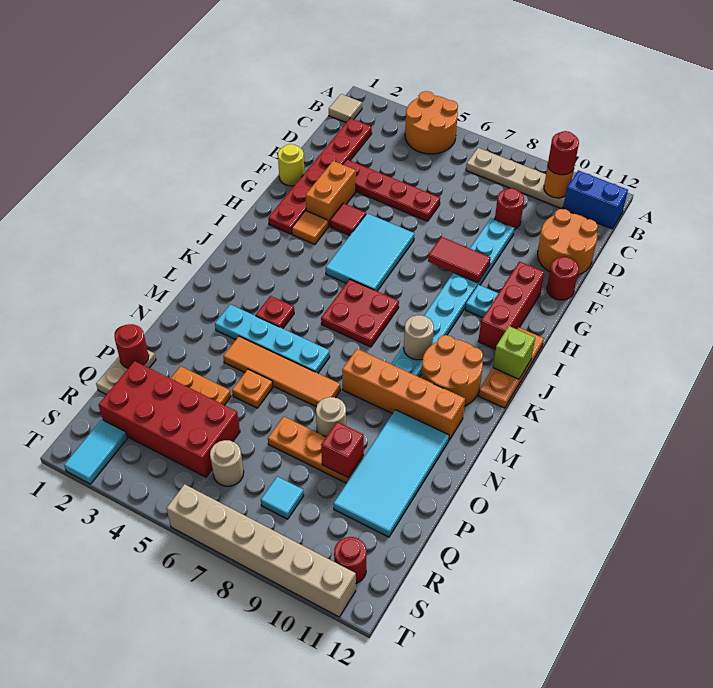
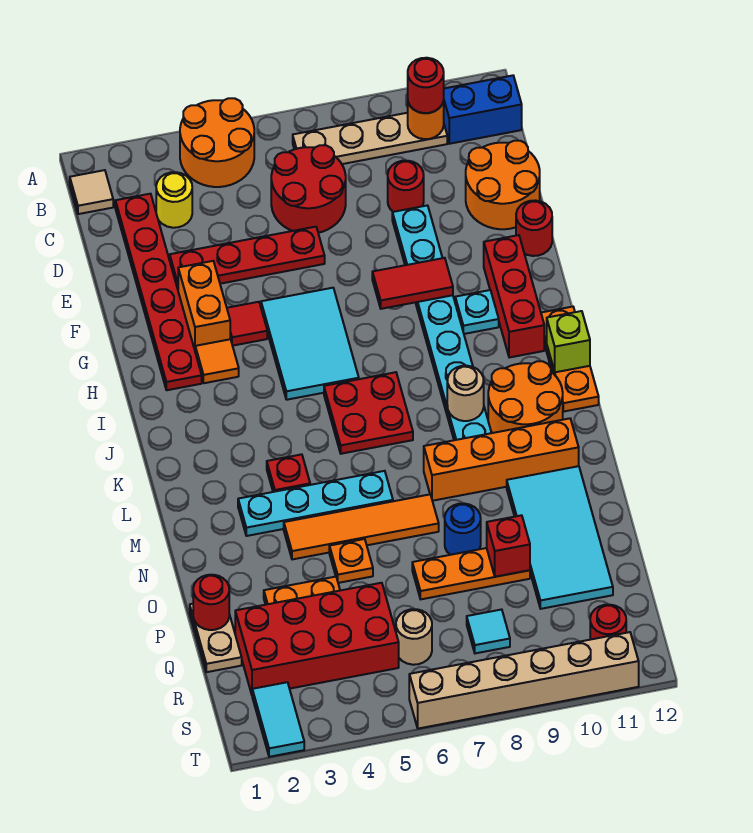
none -> red 2x2 round brick [271,145,346,233]
yellow 1x1 round brick [278,144,305,186] -> yellow 1x1 round brick moved to [156,172,192,228]
tan 1x1 round brick [316,397,346,437] -> blue 1x1 round brick [445,504,481,555]

